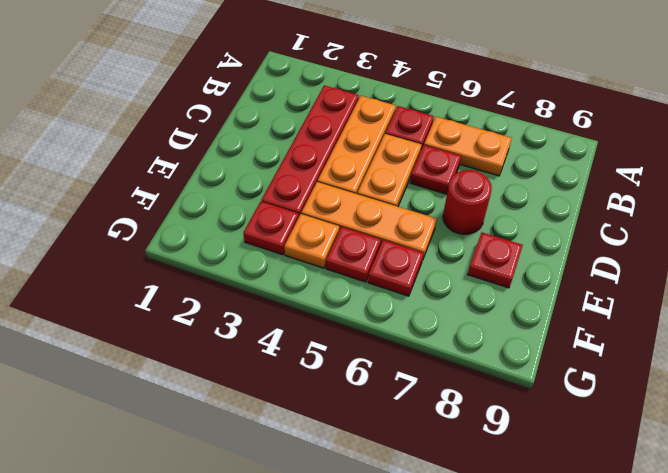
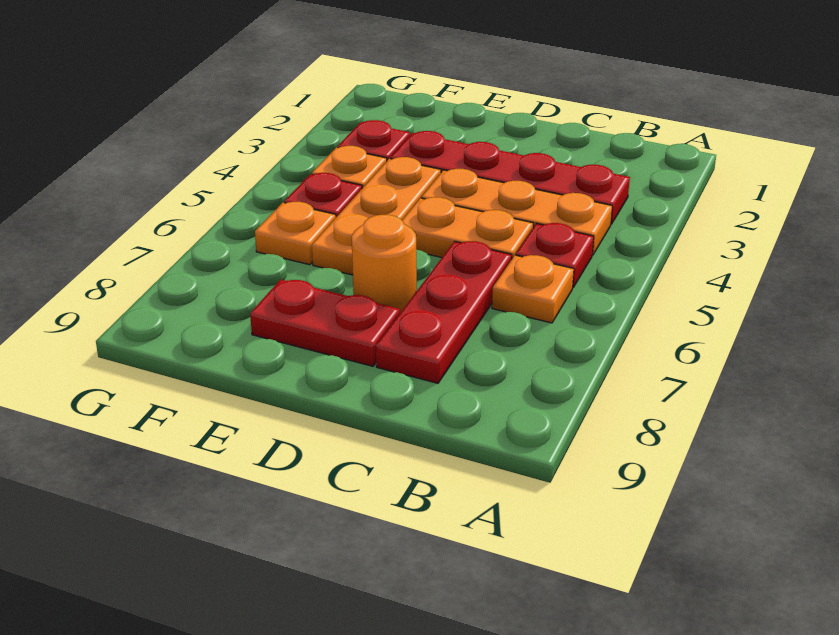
orange 1x2 plate [424,117,512,176] -> orange 1x1 plate [492,255,574,323]
red 1x1 plate [410,145,461,194] -> red 1x3 plate [376,241,512,383]
red 1x1 round brick [443,170,492,234] -> orange 1x1 round brick [352,215,417,313]
red 1x1 plate [468,232,523,288] -> red 1x2 plate [250,279,400,366]
red 1x1 plate [368,240,423,296] -> orange 1x1 plate [255,202,336,265]

